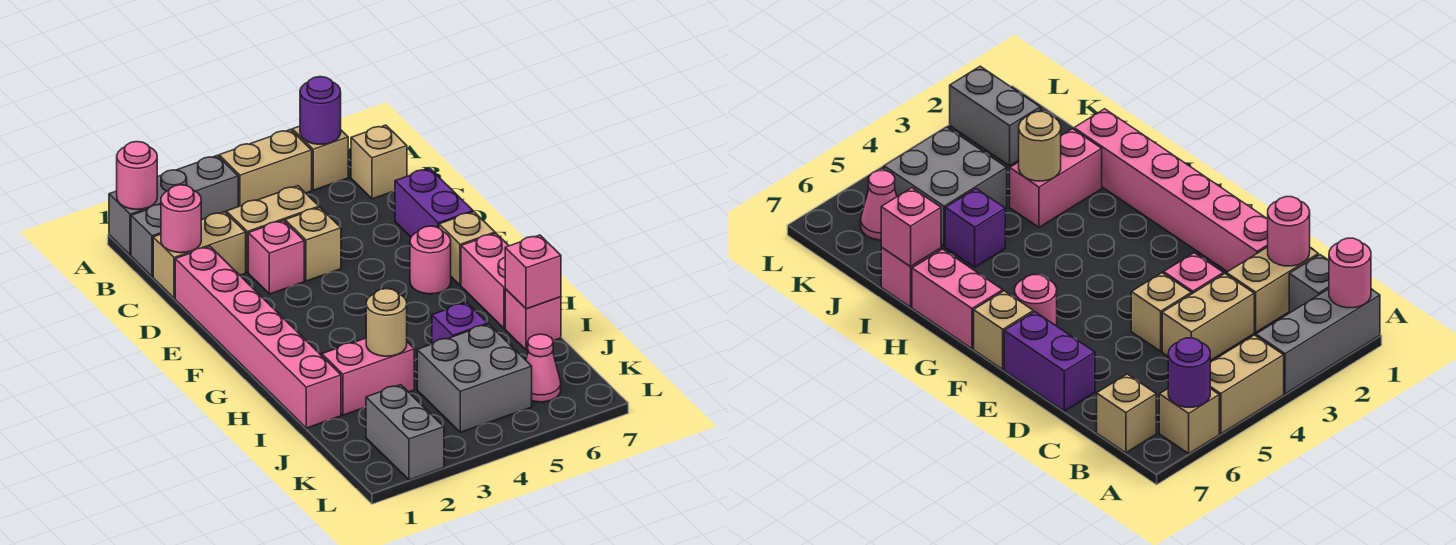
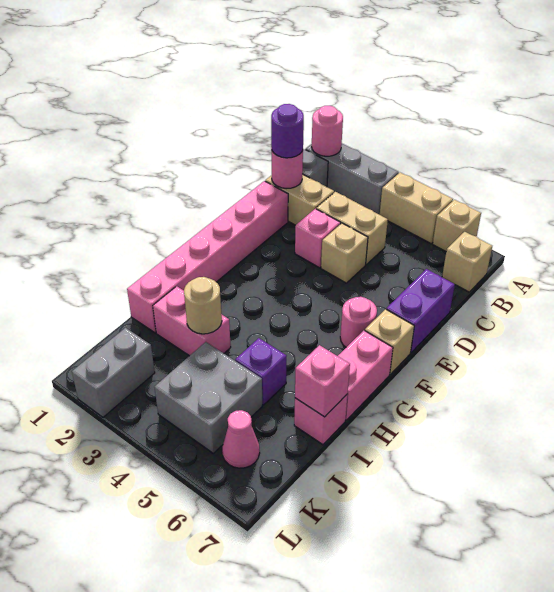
purple 1x1 round brick [300,77,341,144] -> purple 1x1 round brick moved to [271,104,304,158]

